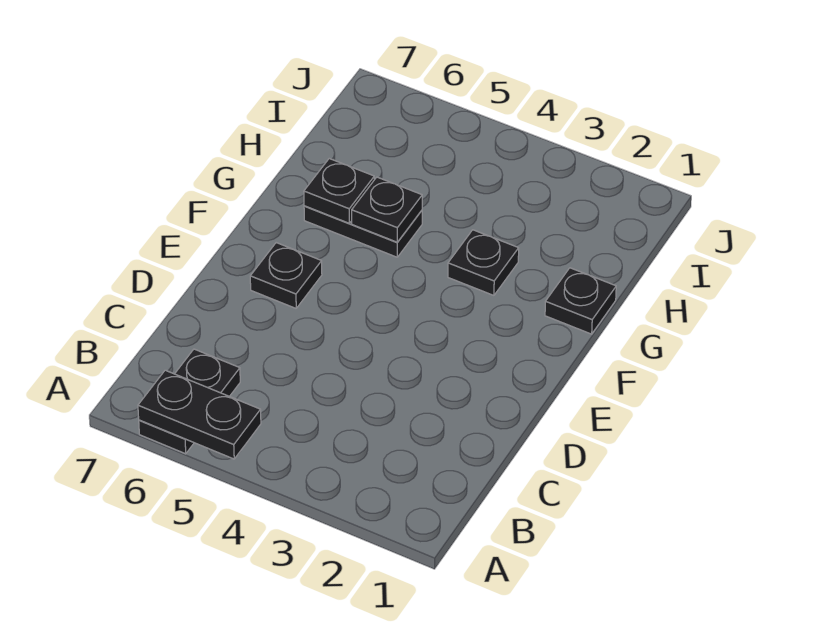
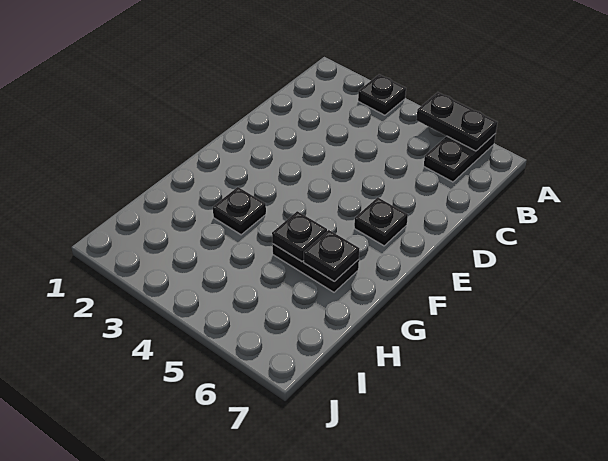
black 1x1 plate [545,268,616,334] -> black 1x1 plate moved to [358,74,406,115]

